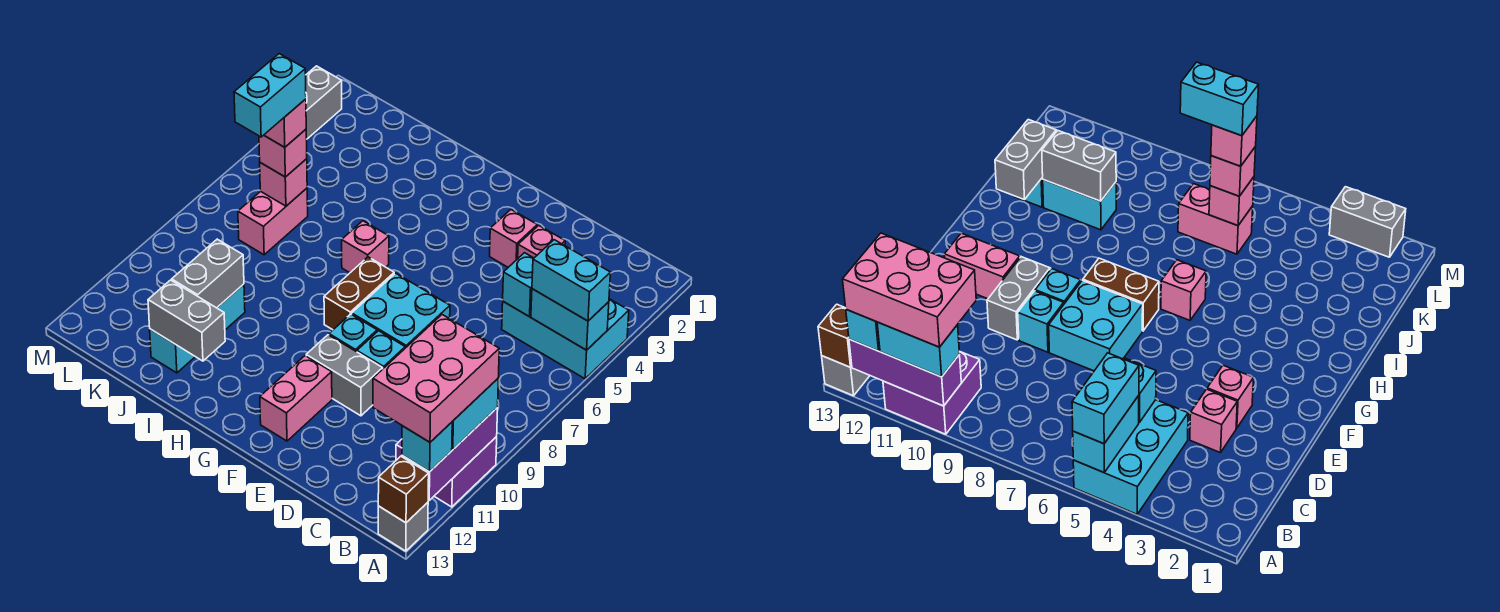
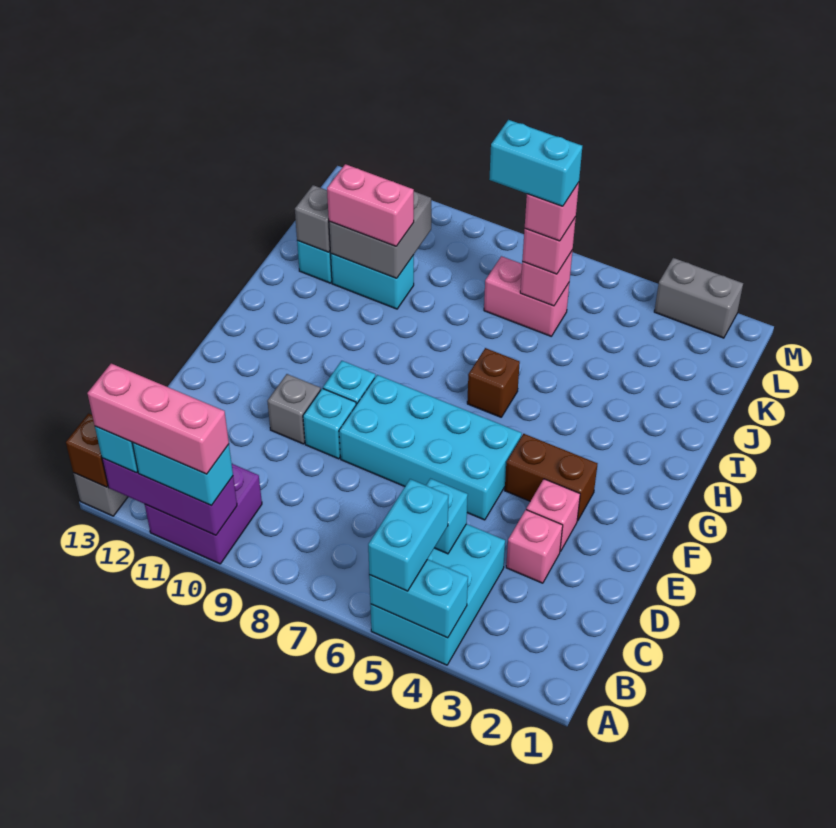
cyan 1x2 brick [531,289,609,350] -> cyan 1x2 brick turned to [369,559,468,638]
pink 2x3 brick [373,315,499,442] -> pink 1x3 brick [87,364,229,474]
cyan 2x2 brick [352,273,450,348] -> cyan 2x4 brick [339,375,522,520]
grey 1x2 brick [306,335,383,416] -> grey 1x1 brick [267,374,320,444]
pink 1x2 brick [260,356,332,441] -> pink 1x2 brick moved to [327,164,414,246]
brown 1x2 brick [324,257,394,330] -> brown 1x2 brick moved to [505,434,598,521]
pink 1x1 brick [342,221,389,273] -> brown 1x1 brick [467,348,520,417]
grey 1x2 brick [148,280,225,361] -> grey 1x1 brick [295,185,330,252]
grey 1x2 brick [172,239,244,308] -> grey 2x2 brick [329,192,431,278]

